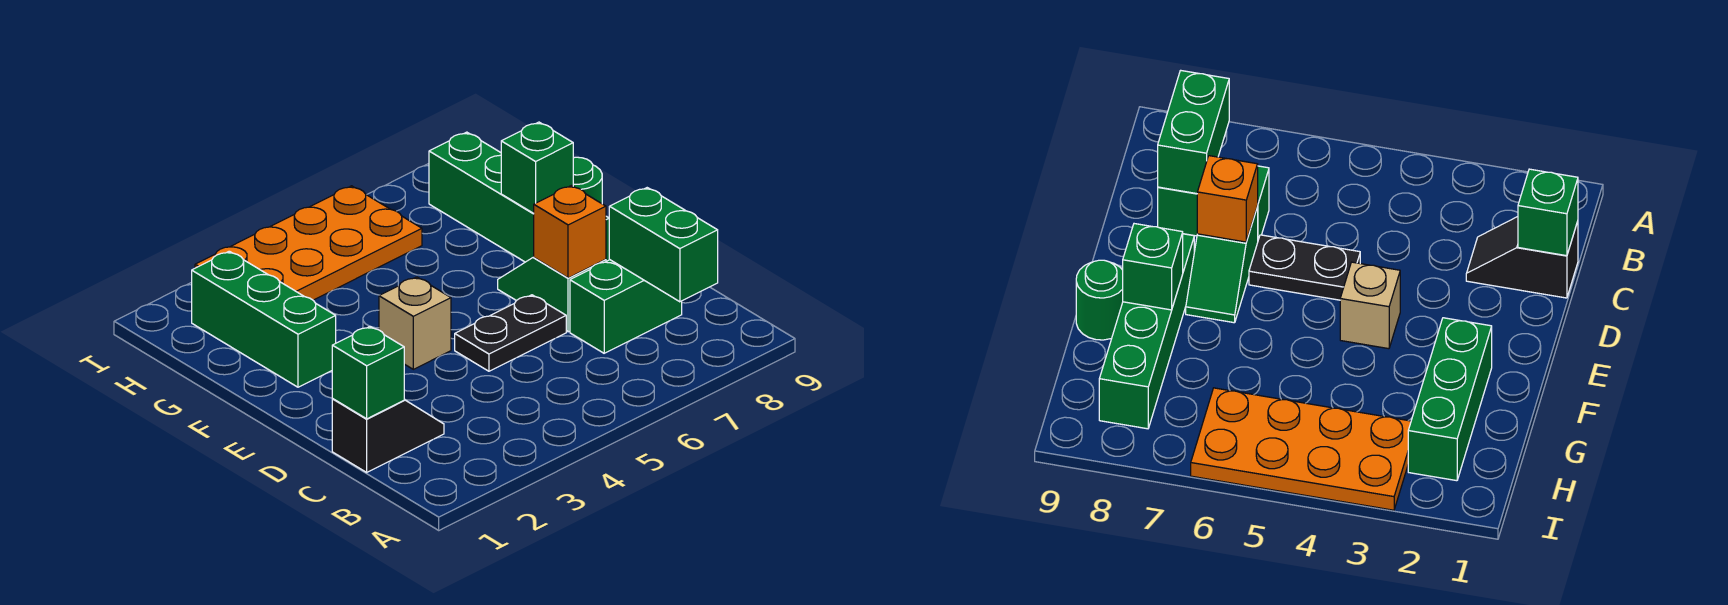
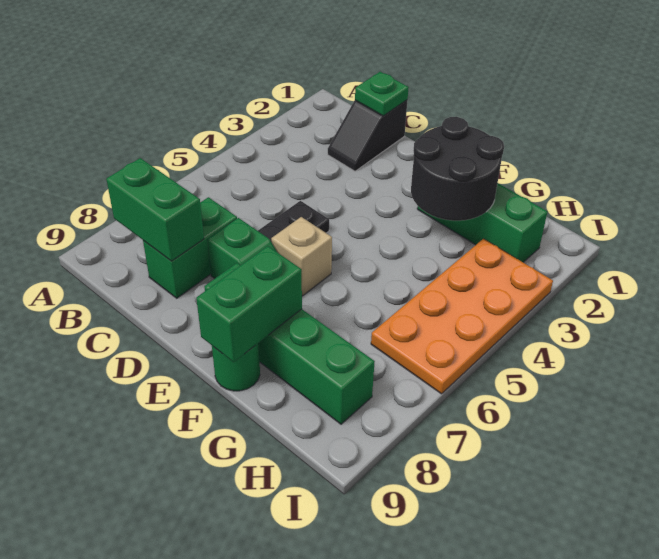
green 1x1 brick [332,326,404,419] -> green 1x1 plate [355,72,409,116]
orange 1x1 brick [534,186,606,278] -> none
tan 1x1 brick [379,277,451,369] -> tan 1x1 brick moved to [271,217,332,296]
none -> black 2x2 round brick [411,117,504,221]
green 1x1 brick [501,122,573,213] -> green 1x2 brick [196,246,302,362]

